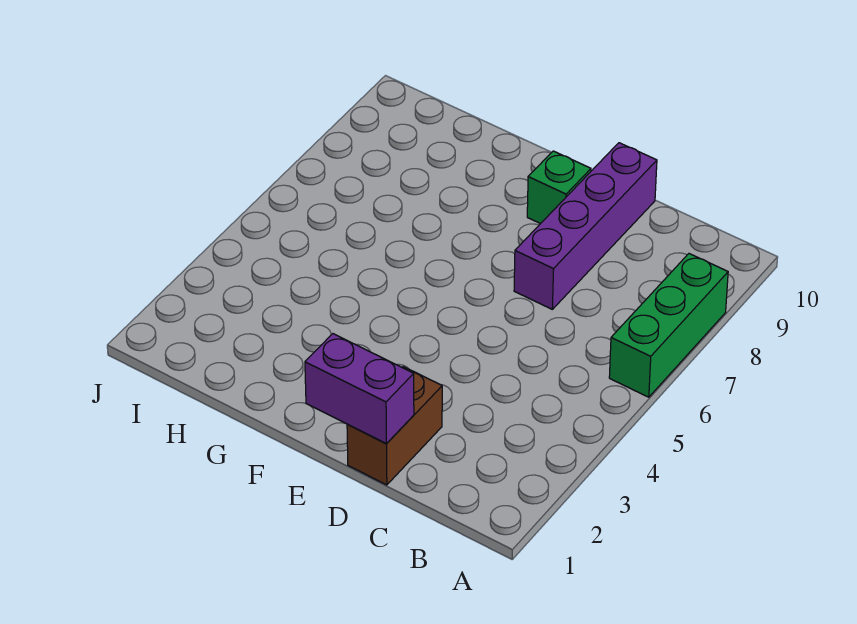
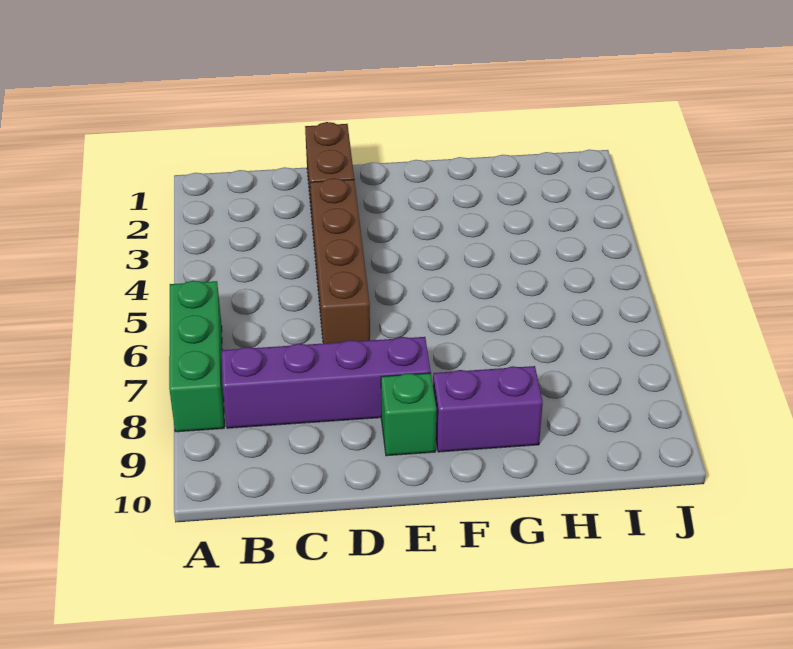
purple 1x2 brick [305,334,414,444] -> purple 1x2 brick moved to [433,366,543,452]
none -> brown 1x4 brick [310,178,370,343]
purple 1x4 brick [514,143,657,309] -> purple 1x4 brick turned to [222,337,431,428]

